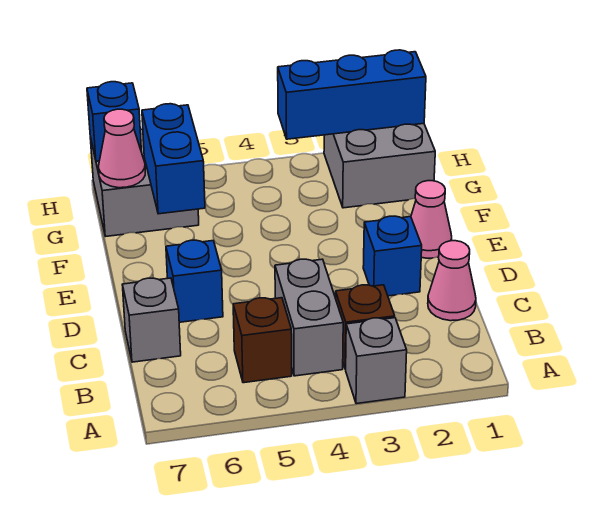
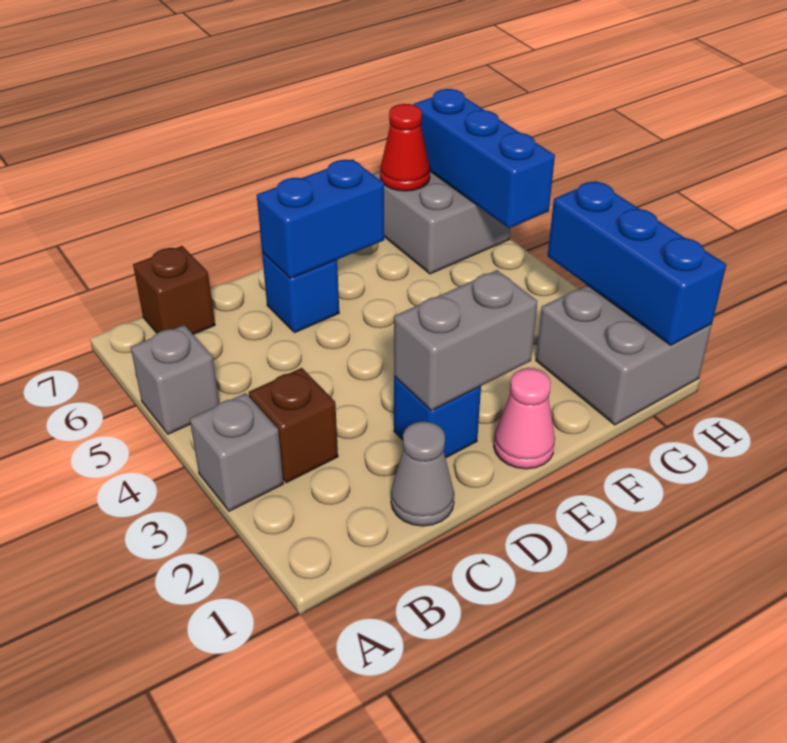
grey 1x2 brick [275,259,343,376] -> grey 1x2 brick moved to [394,270,538,411]
brown 1x1 brick [233,298,292,383] -> brown 1x1 brick moved to [133,246,215,335]
pink 1x1 cone [428,241,476,321] -> grey 1x1 cone [391,422,454,526]
grey 1x1 brick [122,278,181,362] -> grey 1x1 brick moved to [131,325,219,434]
blue 1x2 brick [142,104,205,214] -> blue 1x2 brick moved to [257,159,384,279]
pink 1x1 cone [99,109,145,188] -> red 1x1 cone [380,104,430,191]
blue 1x1 brick [87,82,141,161] -> blue 1x3 brick [413,89,555,228]

